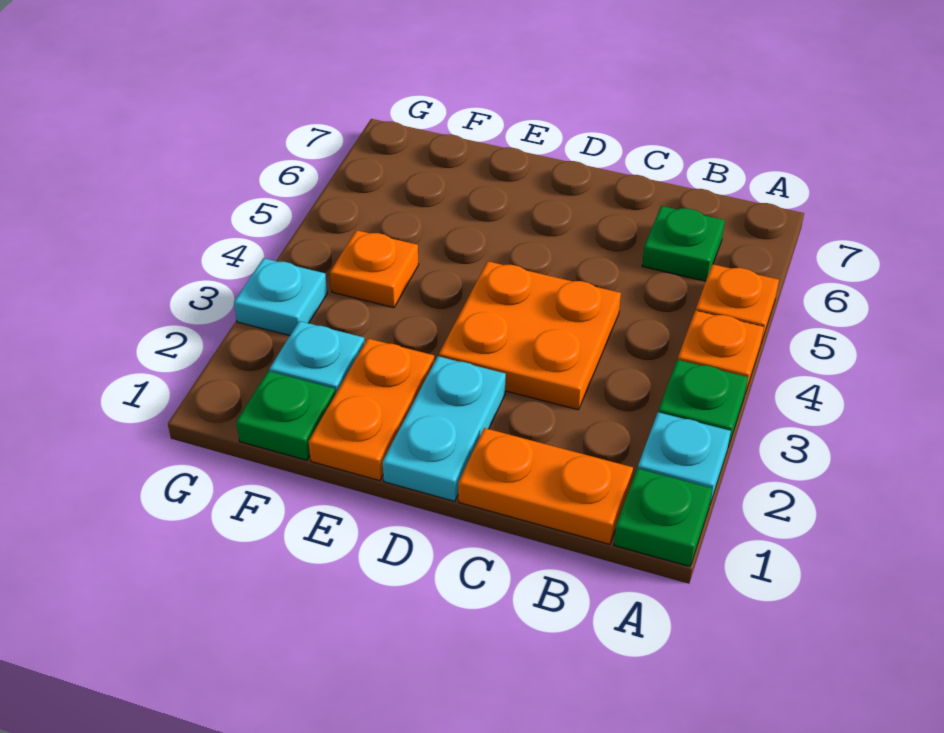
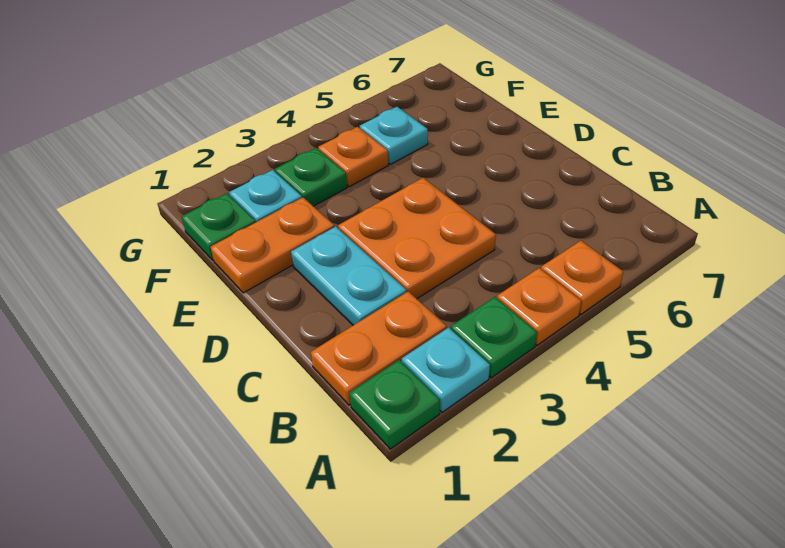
orange 1x2 plate [458,428,633,544] -> orange 1x2 plate turned to [311,292,447,405]
green 1x1 plate [642,206,725,281] -> green 1x1 plate moved to [275,148,347,206]
cyan 1x2 plate [383,356,506,501] -> cyan 1x2 plate turned to [291,227,406,325]
cyan 1x1 plate [234,258,327,336] -> cyan 1x1 plate moved to [360,107,428,164]

